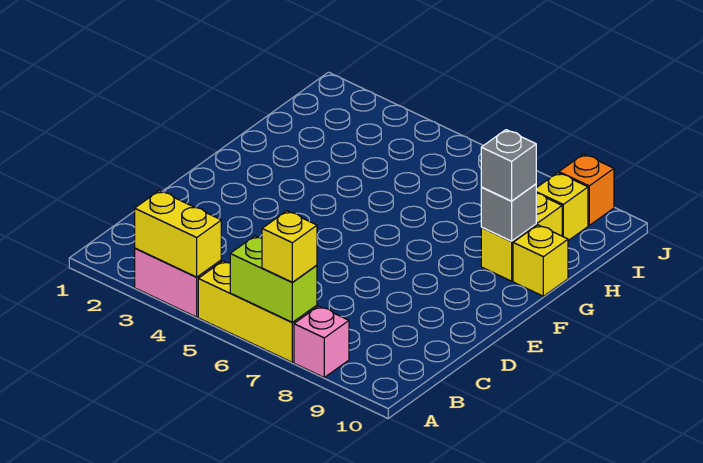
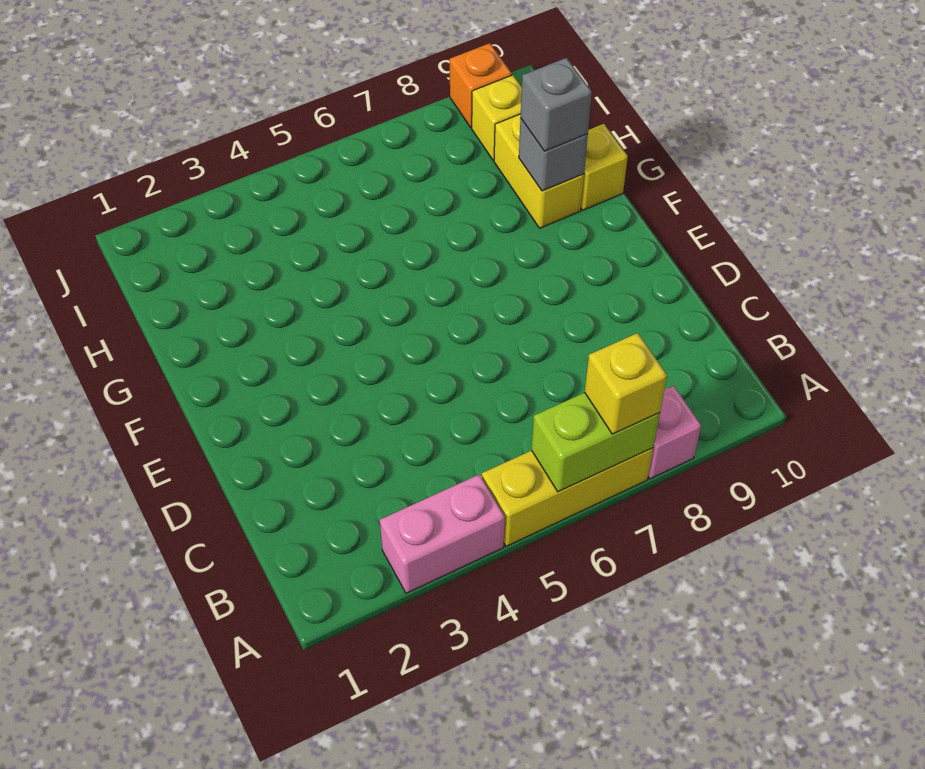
yellow 1x2 brick [135,191,221,277] -> none

